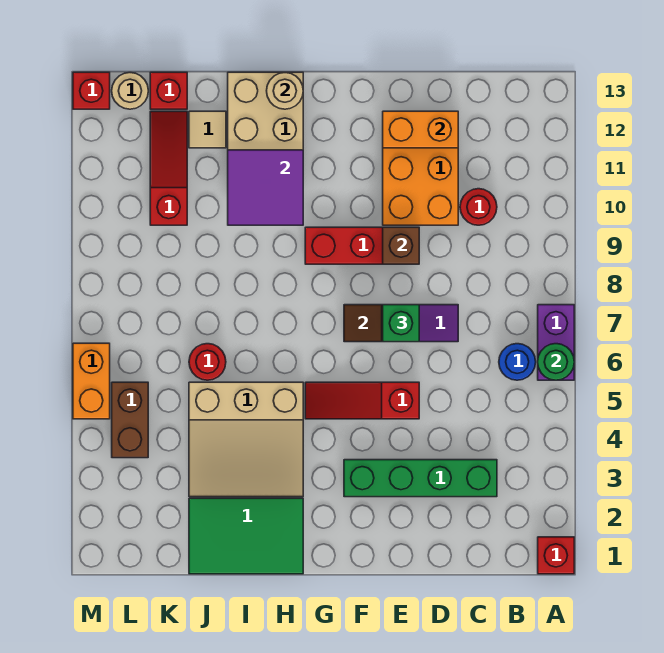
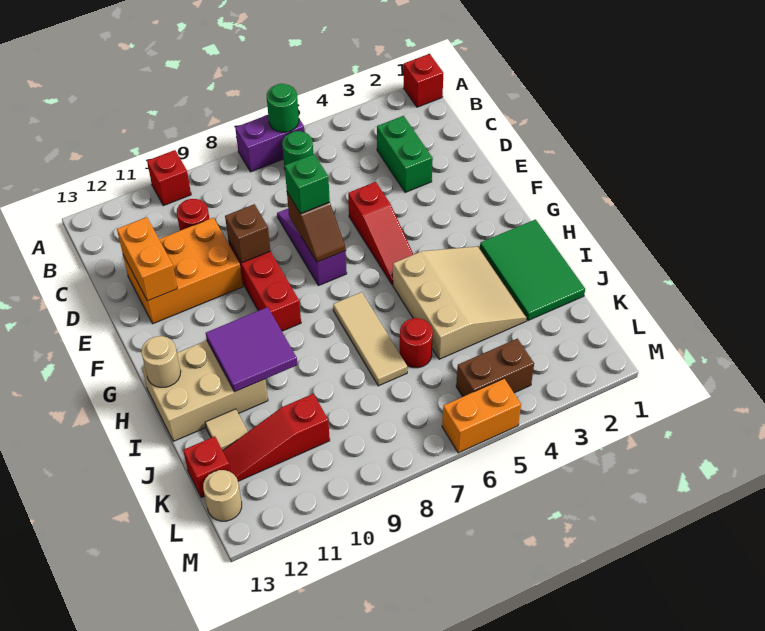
blue 1x1 round brick [499,344,536,380] -> green 1x1 round brick [282,131,313,168]
green 1x4 brick [344,460,497,497] -> green 1x2 brick [377,116,433,193]
none -> tan 1x3 tile [333,292,407,386]
red 1x1 brick [73,72,110,109] -> red 1x1 brick moved to [147,150,191,206]

